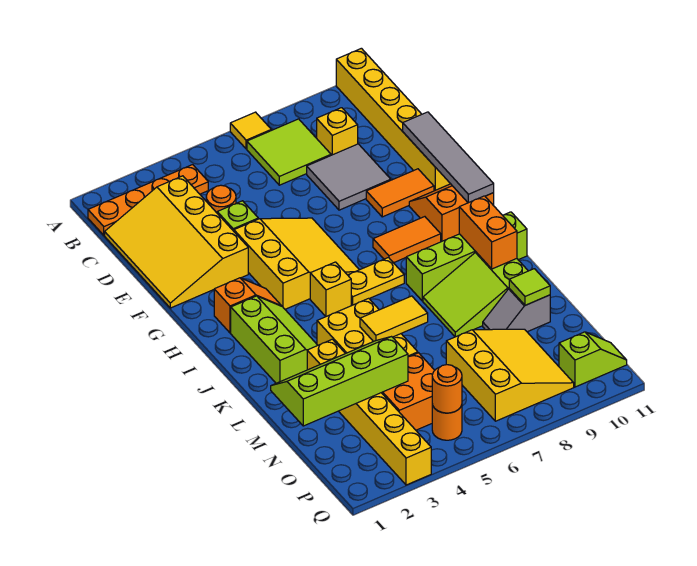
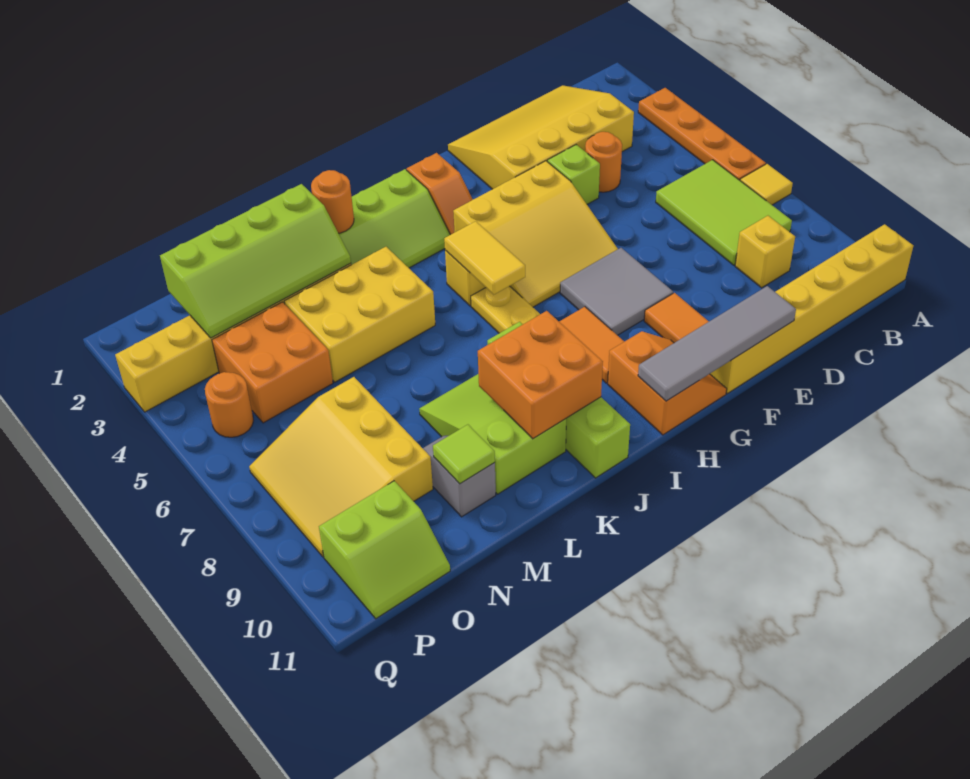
orange 1x4 plate [88,165,208,235] -> orange 1x4 plate moved to [638,88,766,180]
lime 2x2 tile [247,119,331,185] -> lime 2x3 tile [656,160,792,265]
grey 2x2 tile [307,144,391,210] -> grey 2x2 tile moved to [560,248,673,335]
orange 1x2 brick [459,196,517,269] -> orange 2x2 brick [478,311,603,439]
yellow 1x2 tile [360,296,428,342] -> yellow 1x2 tile moved to [444,221,525,295]
lime 2x4 slope [271,337,408,426] -> lime 2x4 slope turned to [160,184,351,338]
yellow 3x3 slope [446,329,574,421] -> yellow 3x3 slope turned to [249,377,433,557]
orange 1x1 round brick [432,365,462,413] -> orange 1x1 round brick moved to [311,170,354,233]
lime 1x2 slope [559,332,627,387] -> lime 2x2 slope [319,481,450,619]

